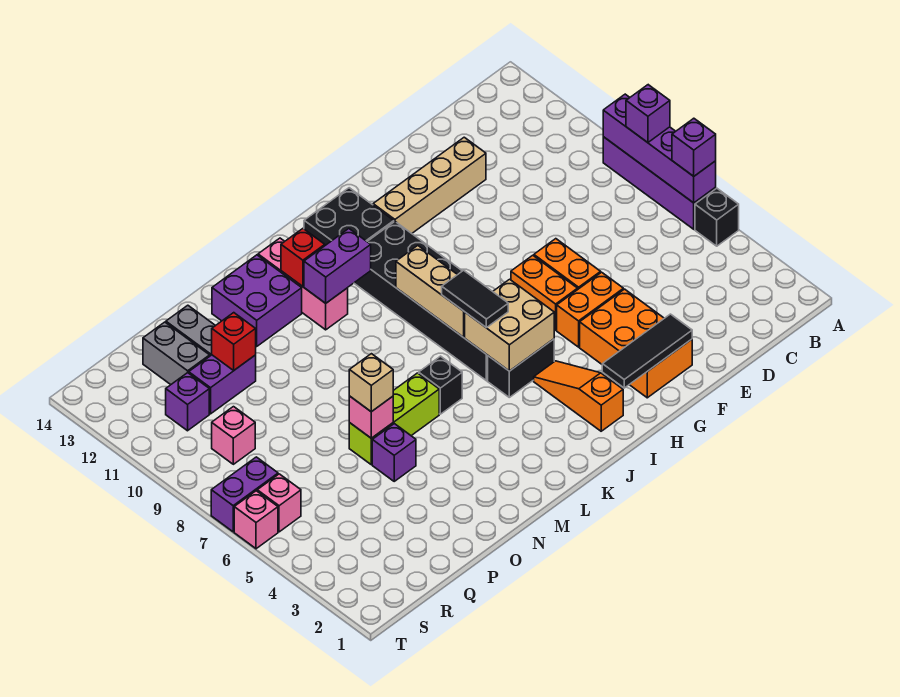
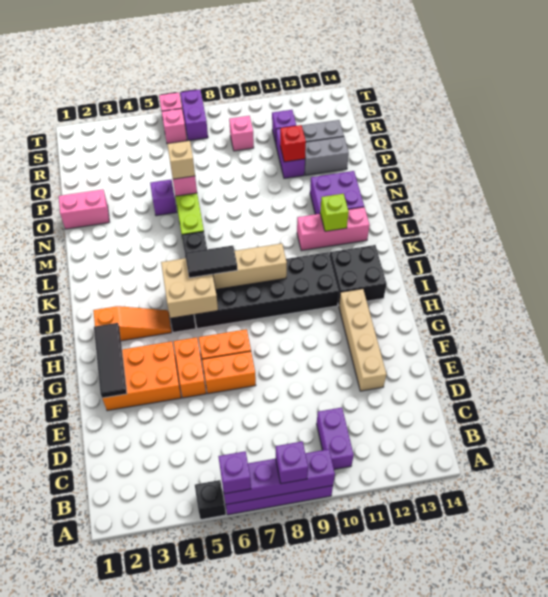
purple 1x2 brick [304,229,371,303] -> purple 1x2 brick moved to [317,408,354,469]
red 1x1 brick [281,229,325,286] -> lime 1x1 brick [320,194,349,231]
none -> pink 1x2 brick [59,189,109,229]

